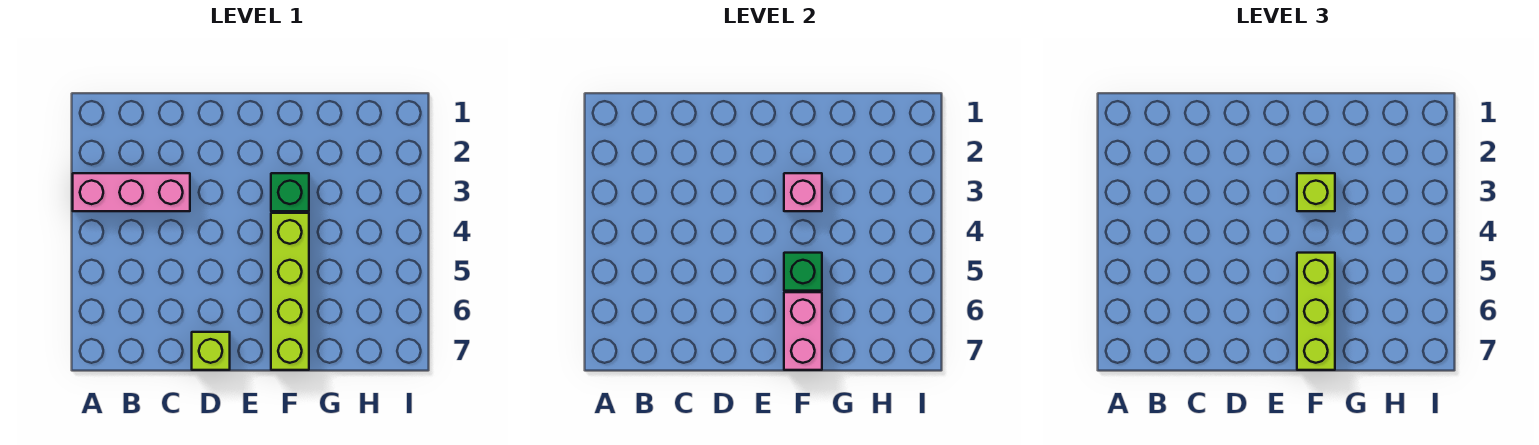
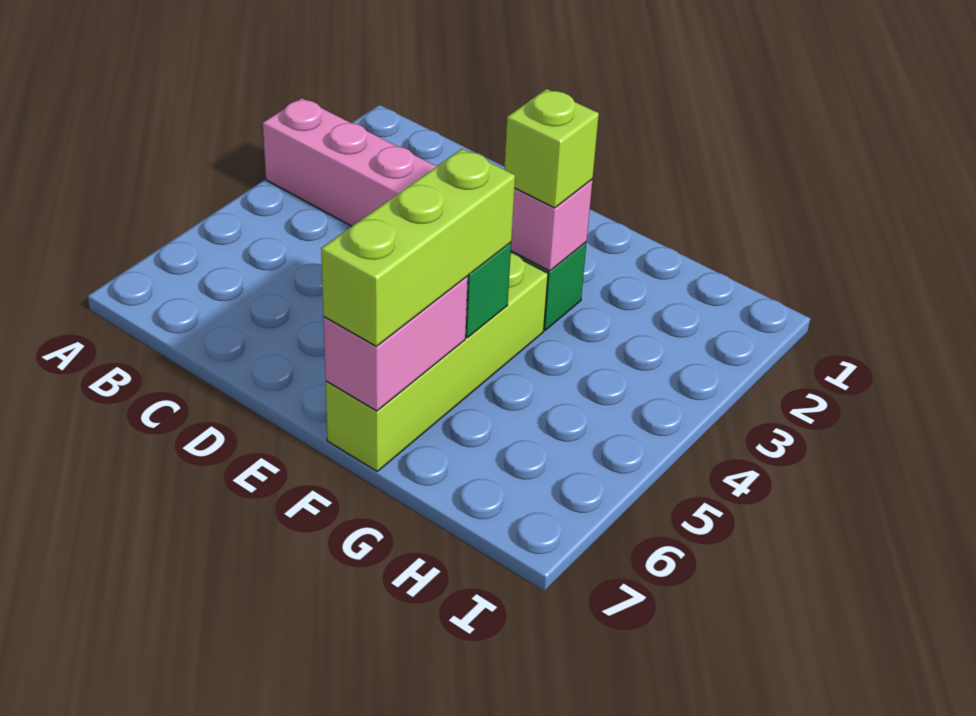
lime 1x1 brick [192,332,230,370] -> none

